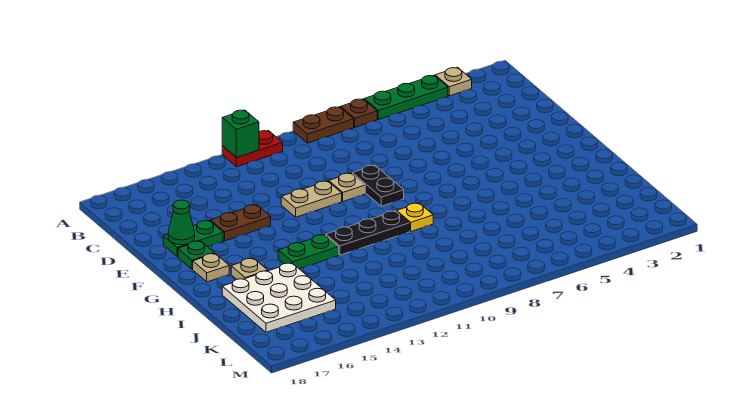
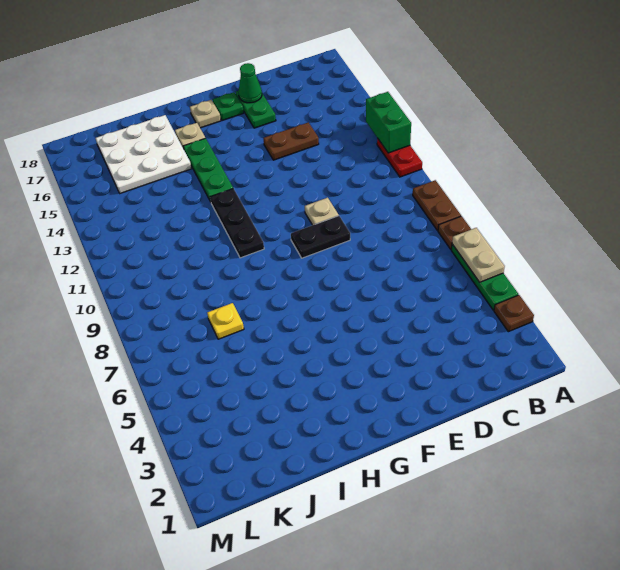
tan 1x1 plate [435,67,472,96] -> brown 1x1 plate [494,295,534,332]
green 1x1 brick [222,110,259,158] -> green 1x2 brick [366,92,411,153]
tan 1x2 plate [281,181,342,217] -> tan 1x2 plate moved to [452,228,505,282]
brown 1x2 plate [211,205,271,241] -> brown 1x2 plate turned to [263,122,319,160]
yellow 1x1 plate [397,203,433,231] -> yellow 1x1 plate moved to [207,303,244,339]
green 1x2 plate [278,235,339,269] -> green 1x3 plate [183,138,233,202]

